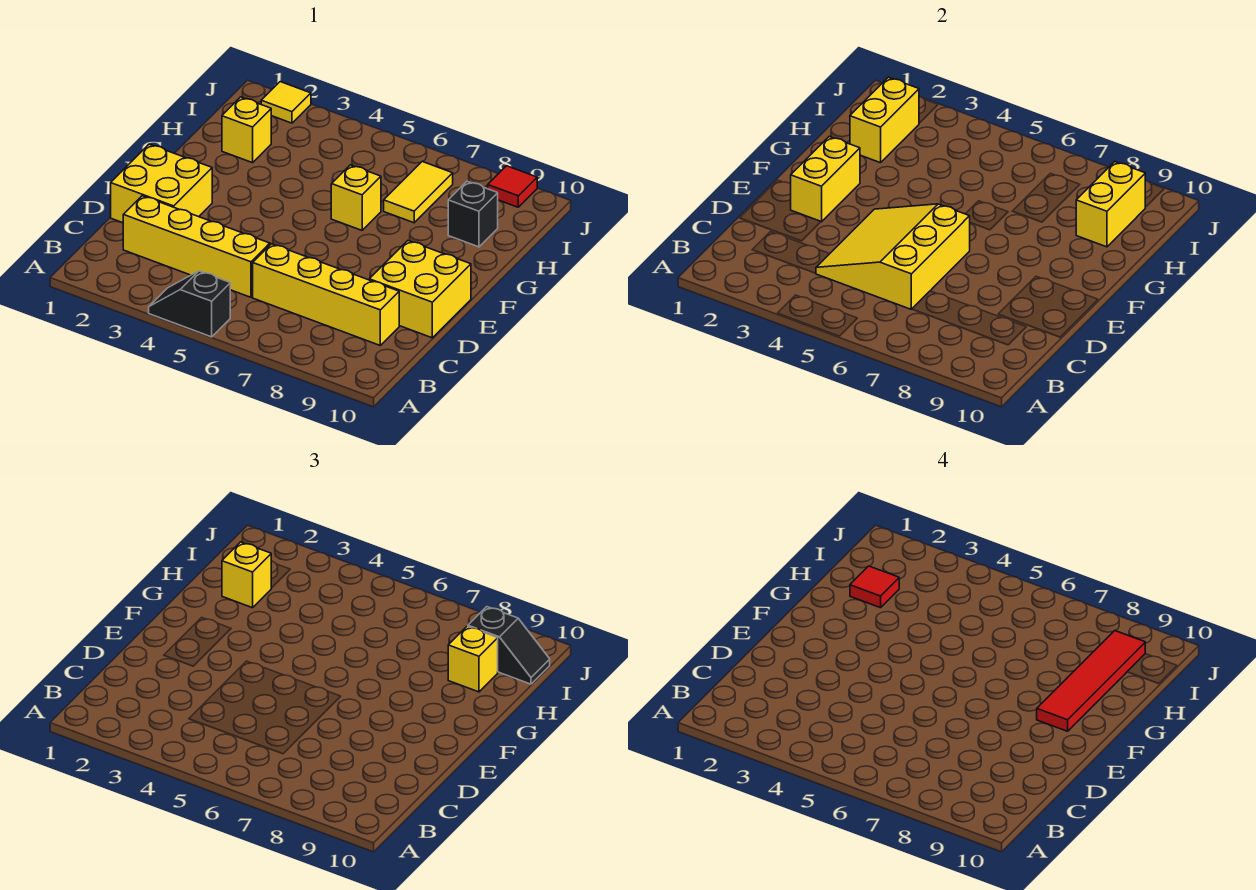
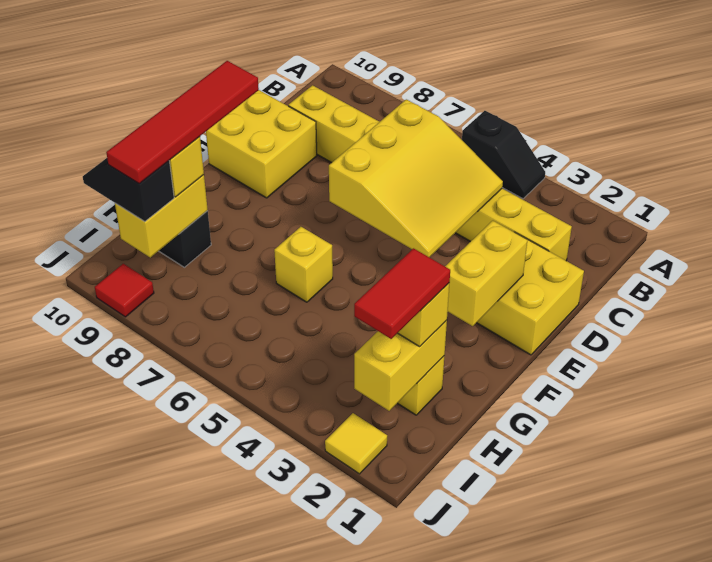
red 1x1 tile [850,566,899,608] -> red 1x2 tile [354,248,450,339]
yellow 1x2 tile [384,162,453,223] -> none

